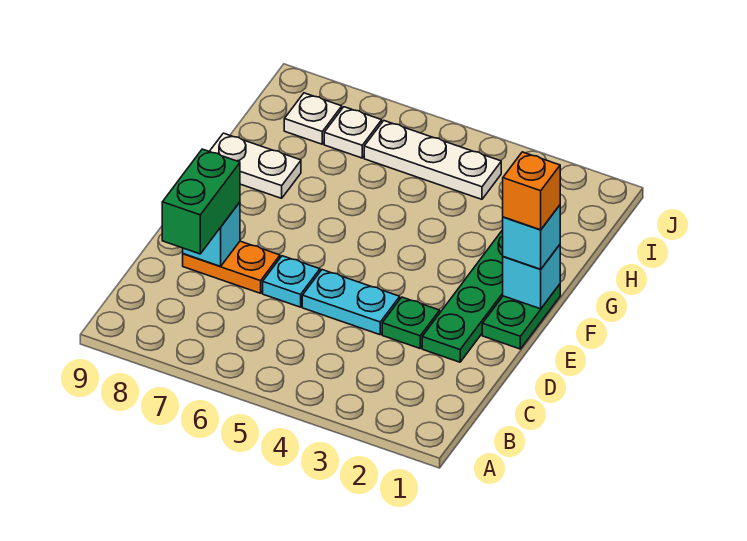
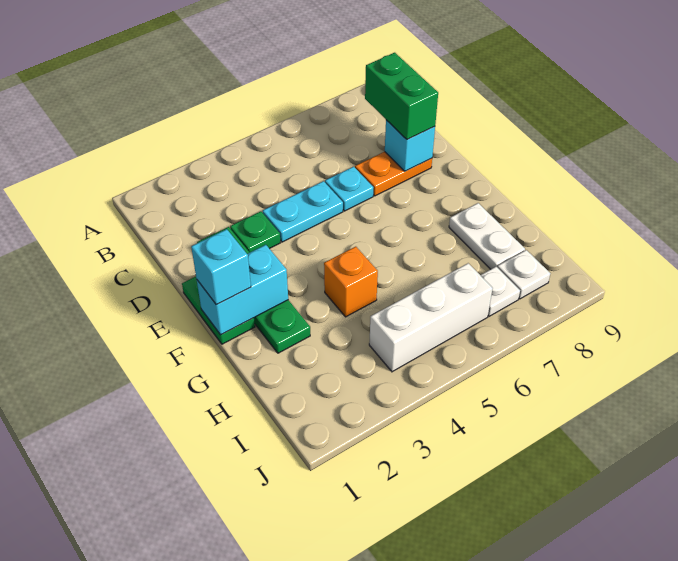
cyan 1x1 brick [503,245,560,309] -> cyan 1x2 brick [197,245,288,335]
orange 1x1 brick [503,152,560,230] -> orange 1x1 brick moved to [324,247,378,317]
white 1x2 plate [210,133,301,198] -> white 1x2 plate turned to [449,203,525,269]
white 1x3 plate [364,121,501,199] -> white 1x3 brick [369,263,493,372]

